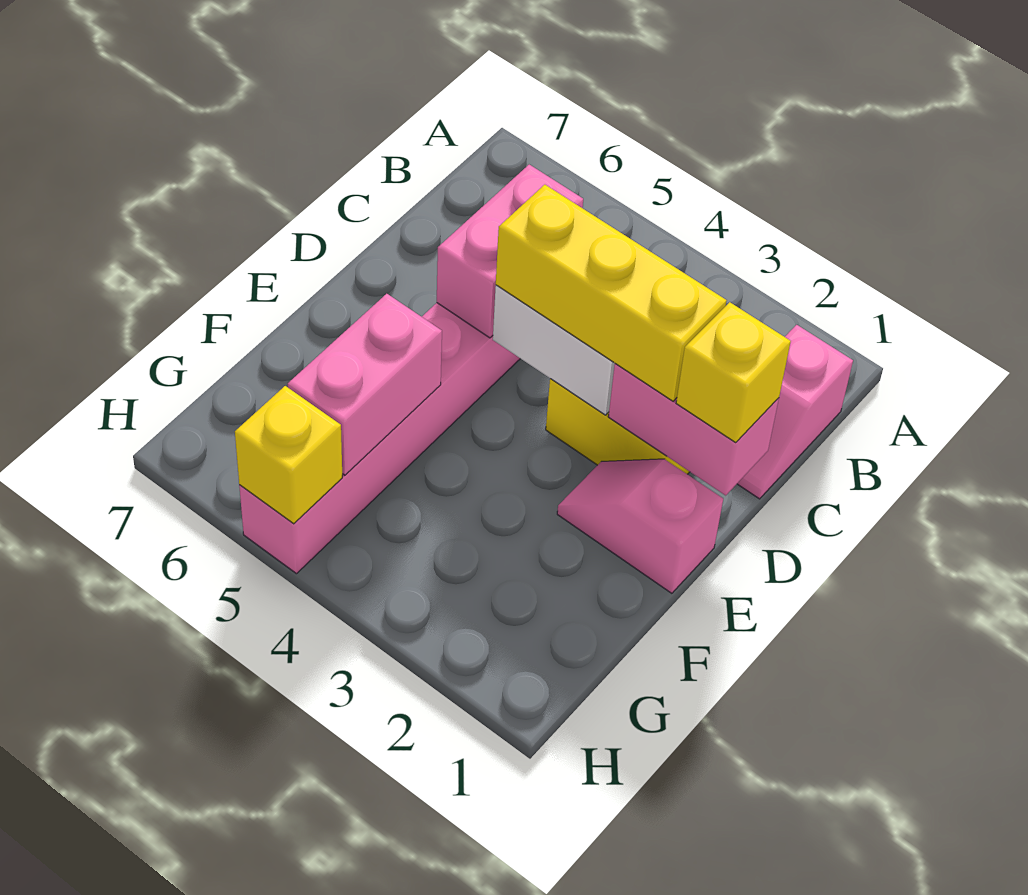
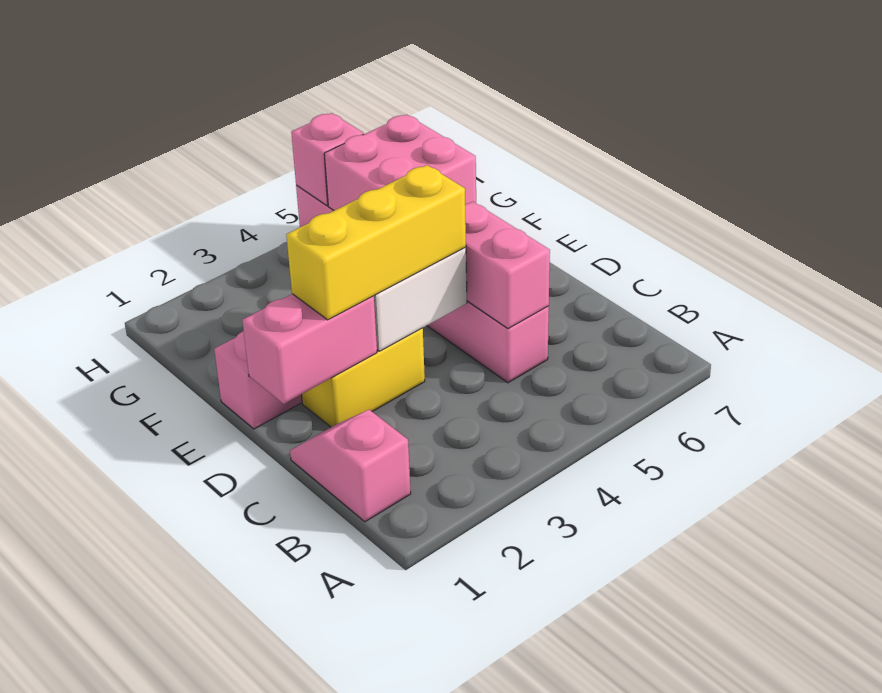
yellow 1x1 brick [676,302,791,443] -> none
pink 1x2 brick [288,294,442,475] -> pink 2x2 brick [324,115,476,210]
yellow 1x1 brick [235,386,342,524] -> pink 1x1 brick [291,113,364,206]

